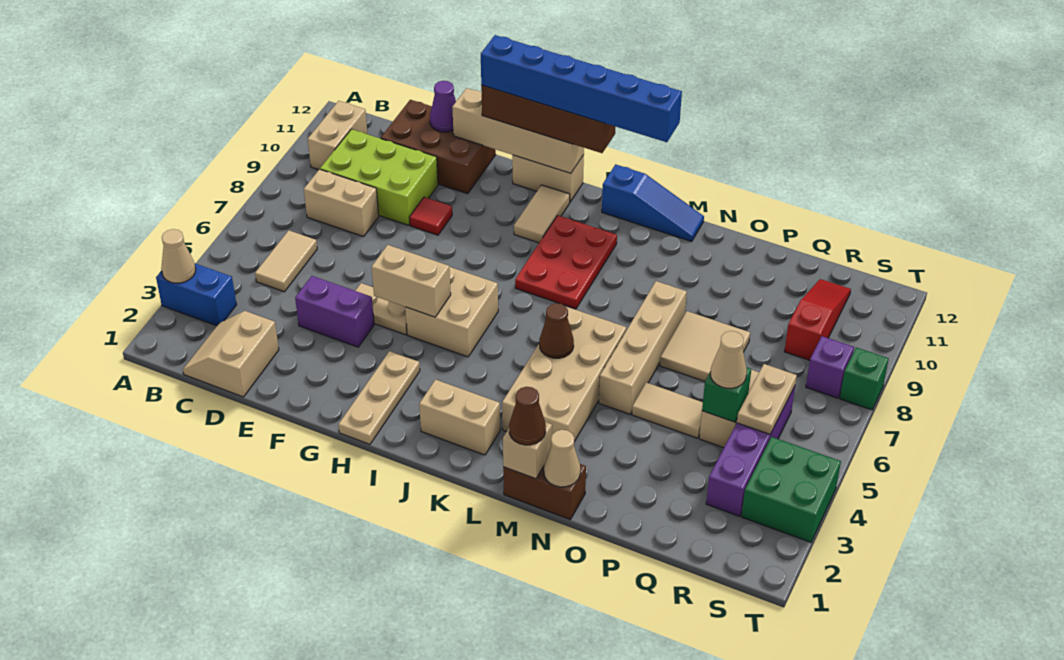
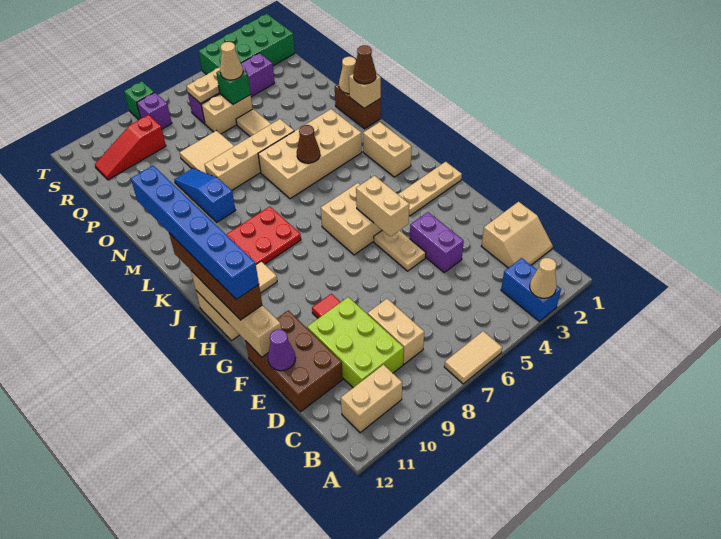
tan 1x2 tile [255,230,317,292] -> tan 1x2 tile moved to [444,331,502,384]
blue 1x3 slope [602,164,704,242] -> blue 1x3 slope moved to [174,168,236,222]
green 2x2 brick [741,437,841,542] -> green 2x4 brick [199,14,295,74]

